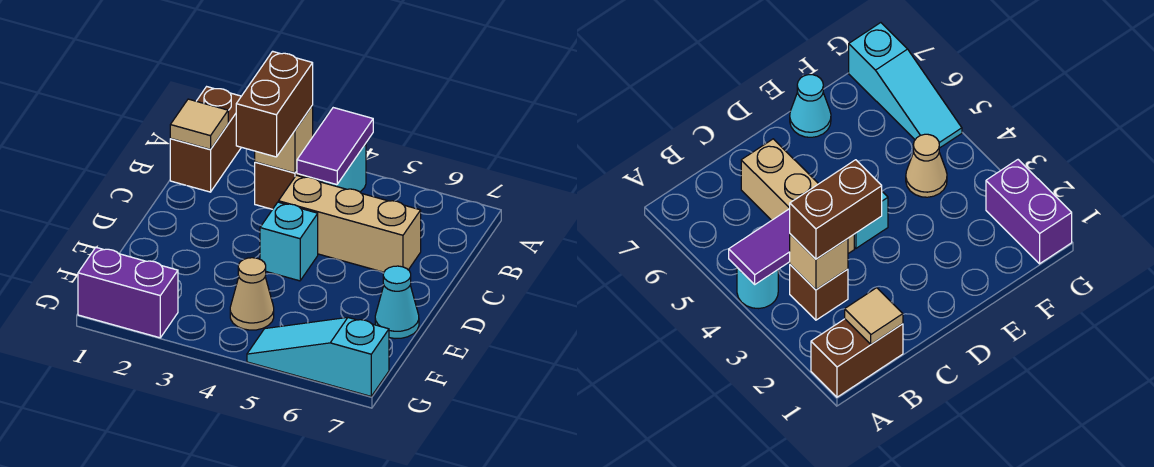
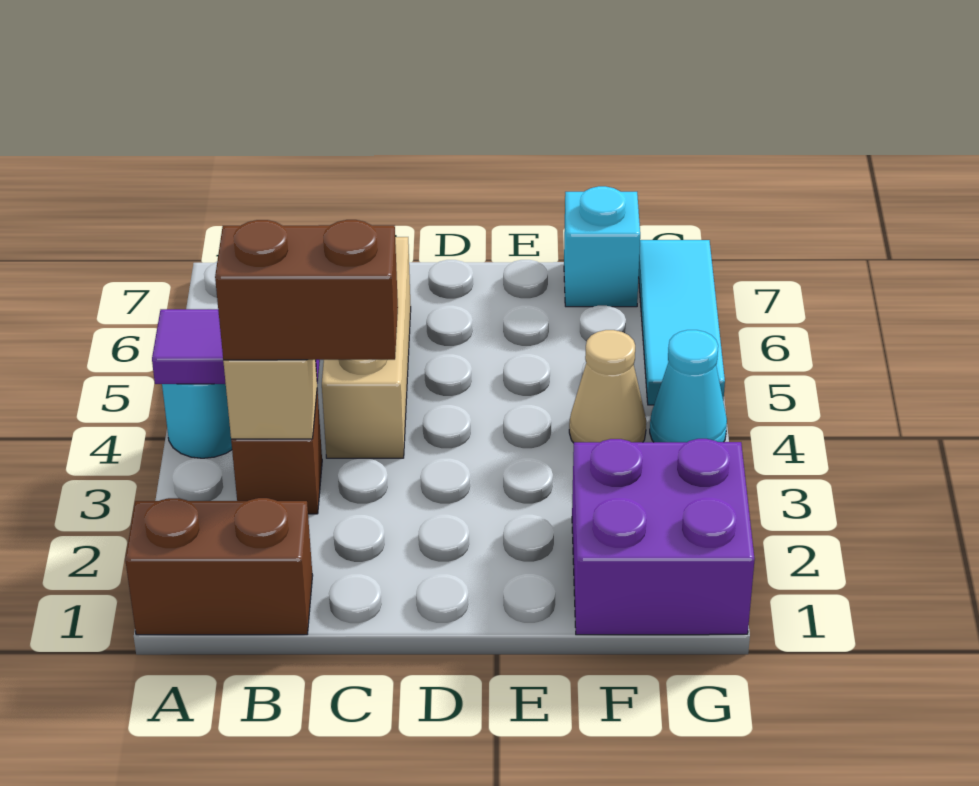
tan 1x1 tile [170,99,228,149] -> none
cyan 1x1 brick [260,202,318,281] -> cyan 1x1 brick moved to [564,186,640,307]
cyan 1x1 cone [375,266,419,339] -> cyan 1x1 cone moved to [650,330,727,442]
purple 1x2 brick [78,248,178,338] -> purple 2x2 brick [572,439,755,635]
cyan 1x3 slope [247,317,389,396] -> cyan 1x3 tile [639,240,725,405]

